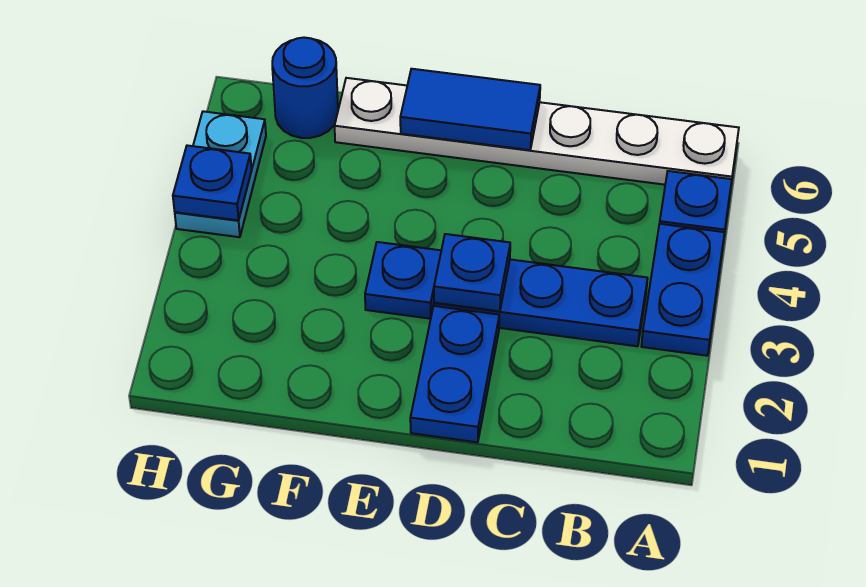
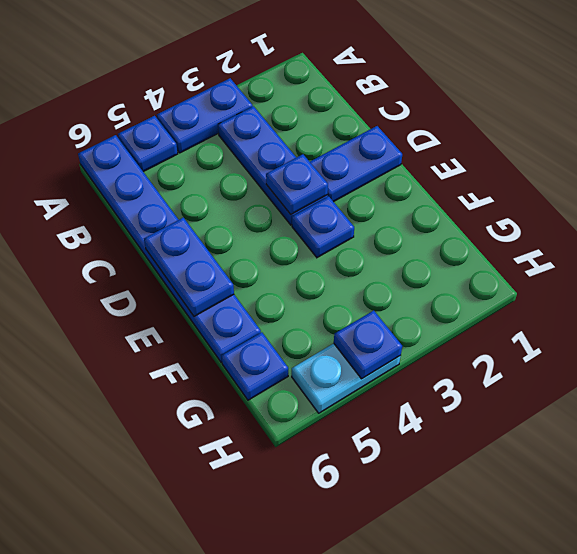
white 1x6 plate [335,78,739,185] -> blue 1x6 plate [78,135,261,363]
blue 1x2 tile [400,69,540,150] -> blue 1x2 plate [144,217,234,316]
blue 1x1 round brick [272,38,338,138] -> blue 1x1 plate [222,332,288,400]

